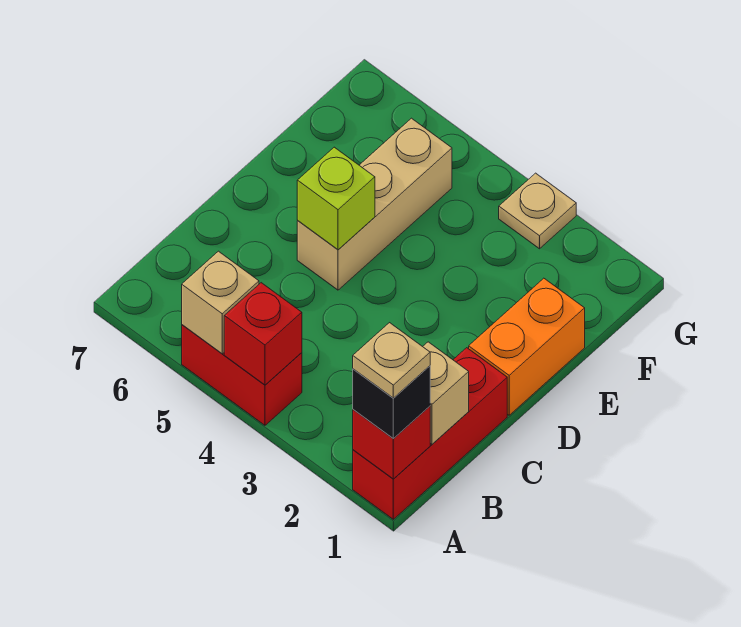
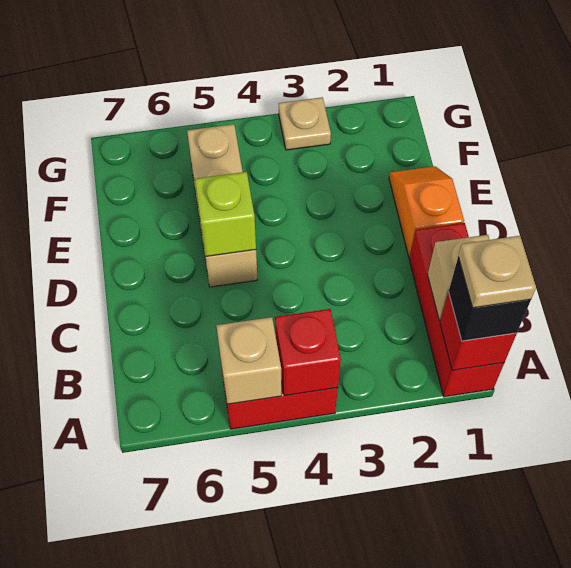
orange 1x2 brick [469,278,585,415] -> orange 1x2 slope [389,166,464,259]

